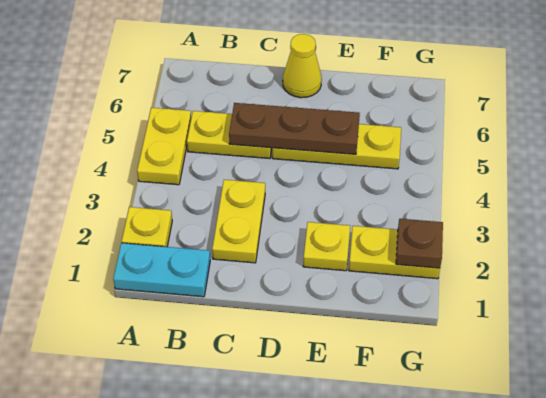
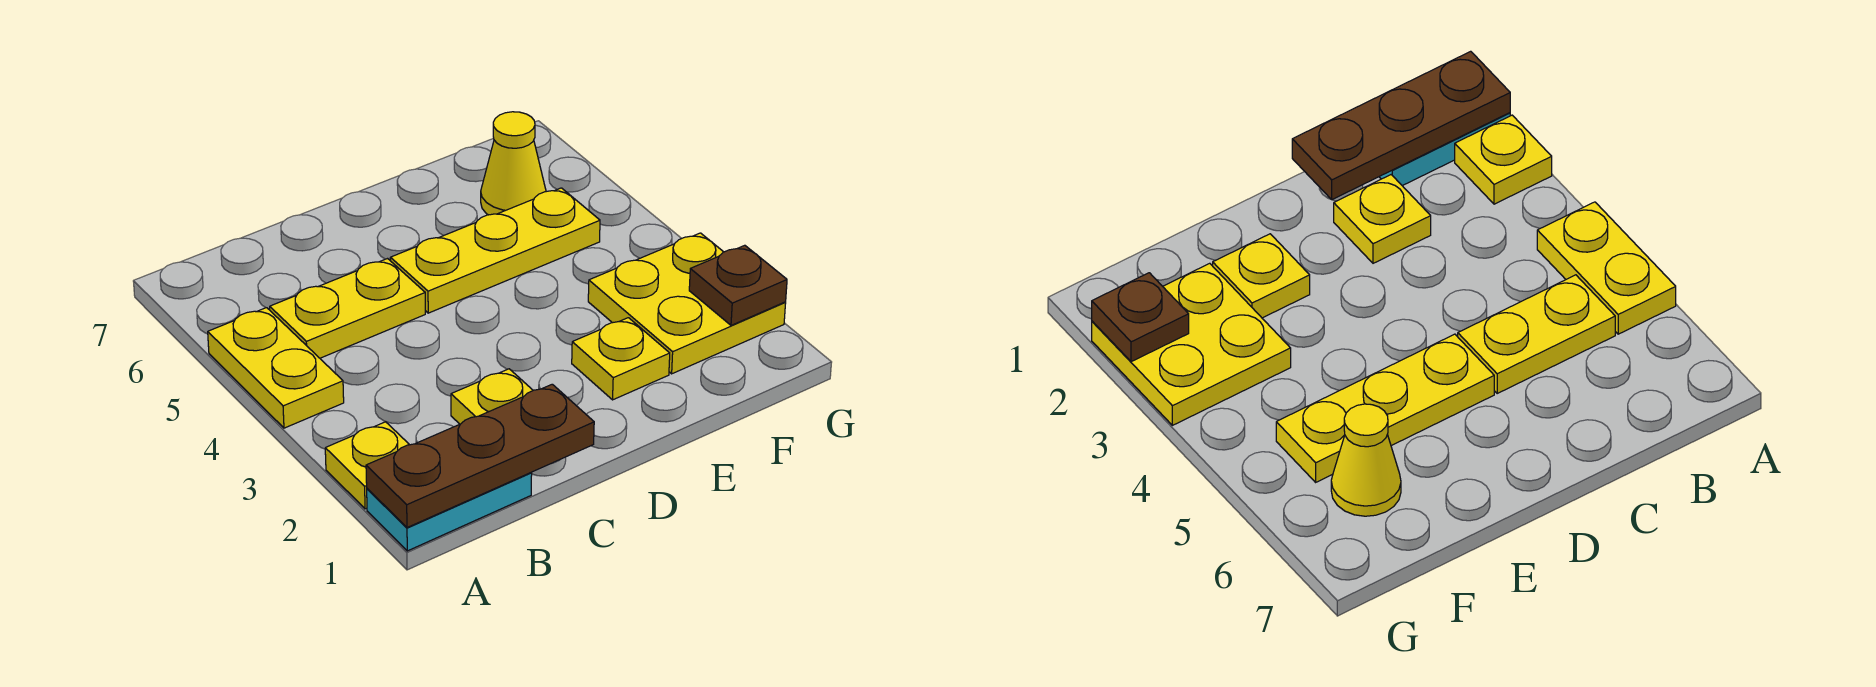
yellow 1x2 plate [212,180,265,263] -> yellow 1x1 plate [451,369,533,424]
brown 1x3 plate [229,103,360,154] -> brown 1x3 plate moved to [366,384,594,528]
yellow 1x1 cone [283,34,322,98] -> yellow 1x1 cone moved to [481,112,546,215]
yellow 1x2 plate [349,226,440,279] -> yellow 2x2 plate [588,233,786,374]

